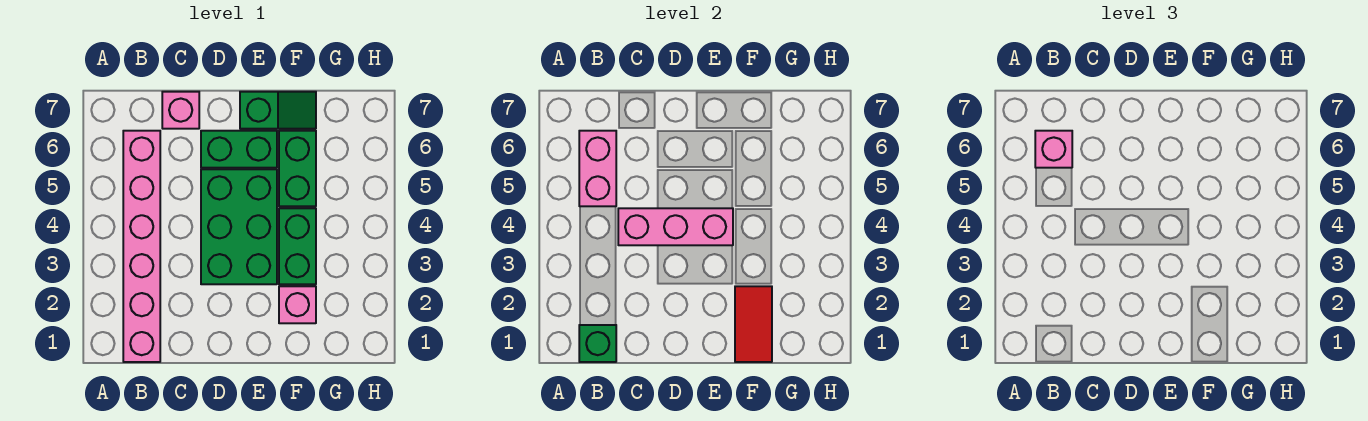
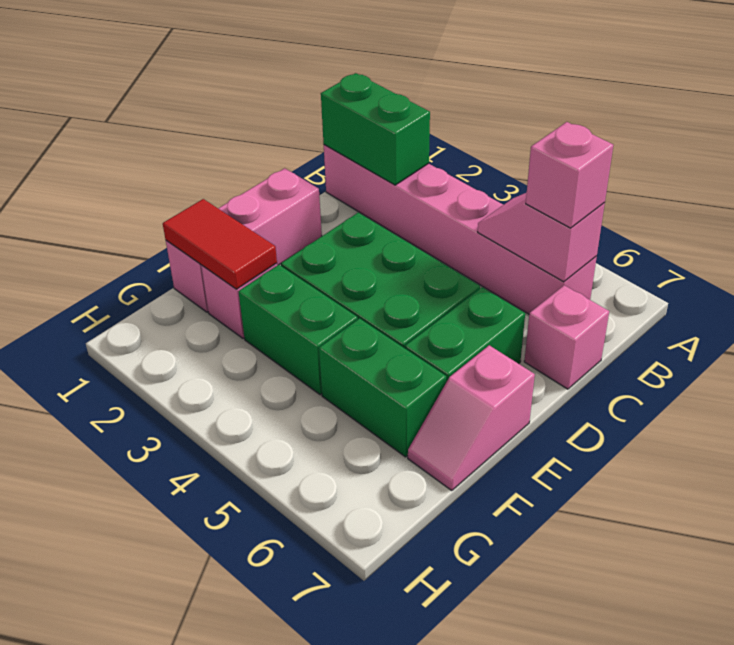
green 1x1 brick [579,325,616,362] -> green 1x2 brick [321,73,430,185]
pink 1x2 brick [579,131,616,206] -> pink 1x2 slope [478,193,605,282]
pink 1x3 brick [618,208,733,245] -> pink 1x3 brick moved to [166,168,322,312]
green 1x2 slope [240,92,316,129] -> pink 1x2 slope [408,345,535,490]

